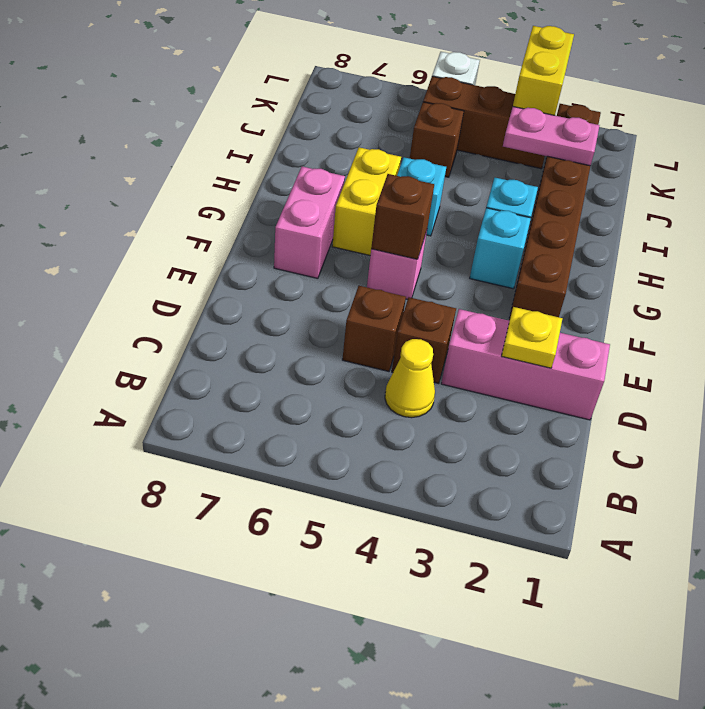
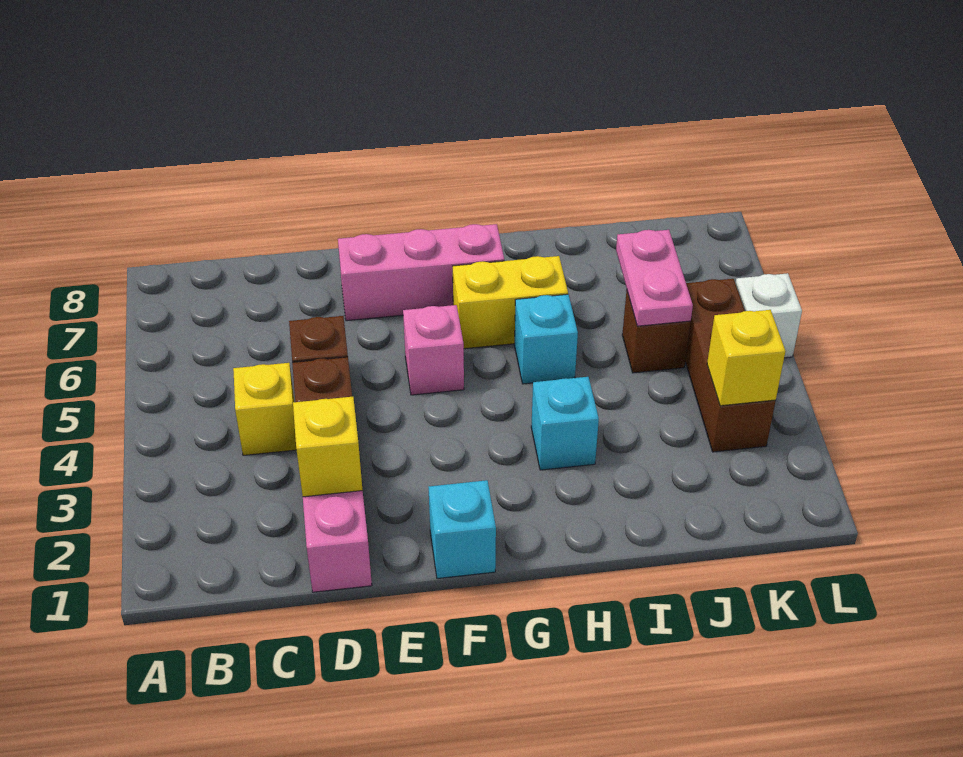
yellow 1x1 cone [385,339,435,418] -> yellow 1x1 brick [233,363,296,455]
yellow 1x1 plate [502,307,562,368] -> yellow 1x1 brick [293,397,363,497]
brown 1x6 brick [509,104,601,321] -> none
brown 1x1 brick [371,174,434,259] -> none
pink 1x2 brick [274,166,345,278] -> pink 1x3 brick [338,224,504,321]
cyan 1x1 brick [470,208,531,289] -> cyan 1x1 brick moved to [429,480,496,579]
pink 1x2 plate [503,107,600,166] -> pink 1x2 plate moved to [616,230,693,326]
yellow 1x2 brick [513,26,574,115] -> yellow 1x1 brick [707,310,786,406]

